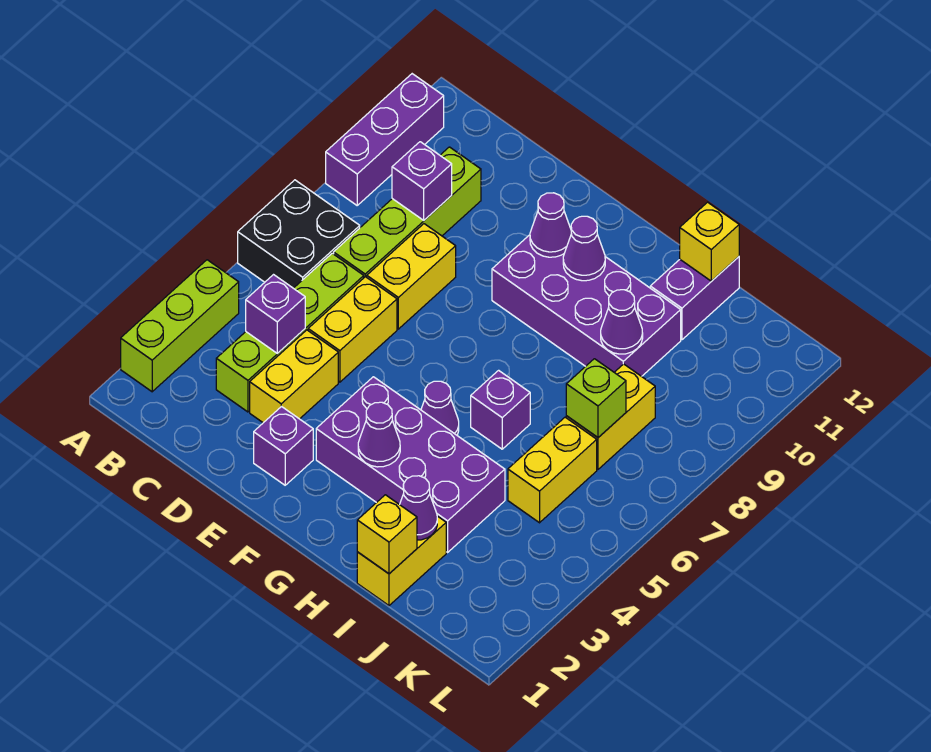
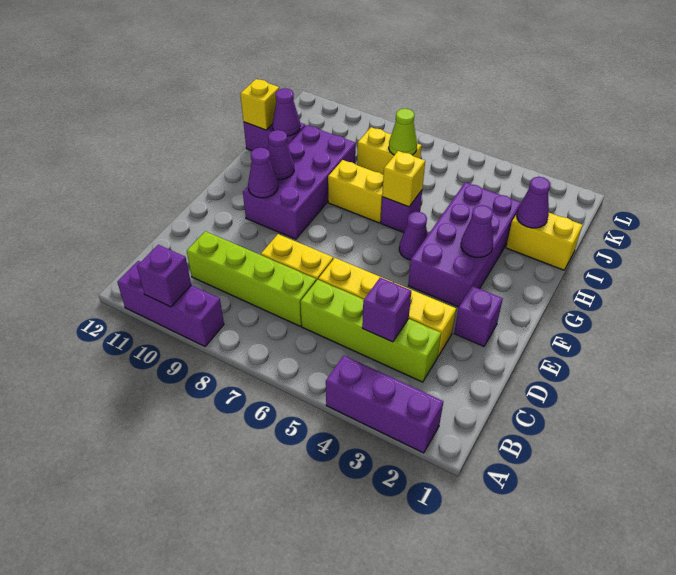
lime 1x3 brick [121,260,239,392] -> purple 1x3 brick [326,356,443,453]
black 2x2 brick [238,180,360,288] -> none
purple 1x1 brick [392,142,452,220] -> purple 1x1 brick moved to [137,245,191,307]
yellow 1x1 brick [357,495,417,574] -> yellow 1x1 brick moved to [382,151,425,207]
purple 1x1 cone [601,290,643,354] -> purple 1x1 cone moved to [272,88,300,136]
yellow 1x2 brick [508,417,597,523] -> yellow 1x2 brick moved to [328,160,384,223]
lime 1x1 brick [566,359,626,437] -> lime 1x1 cone [389,109,417,155]

